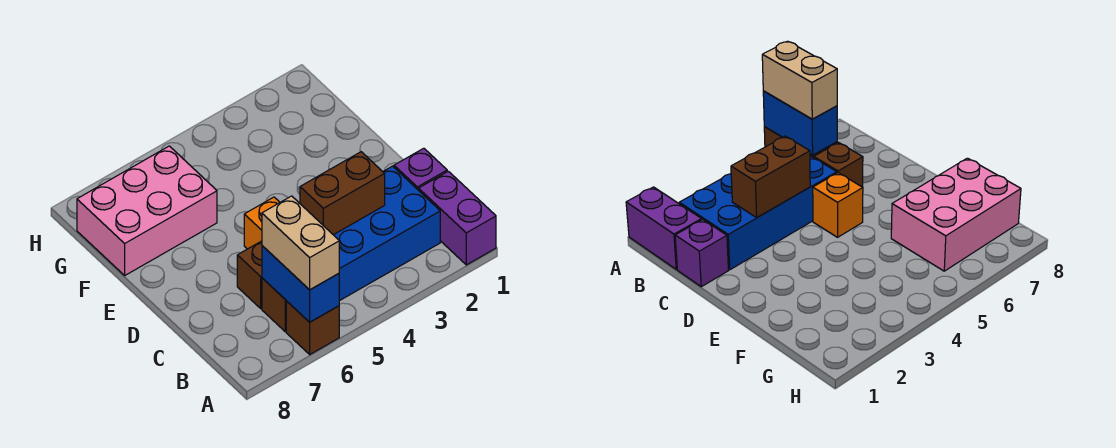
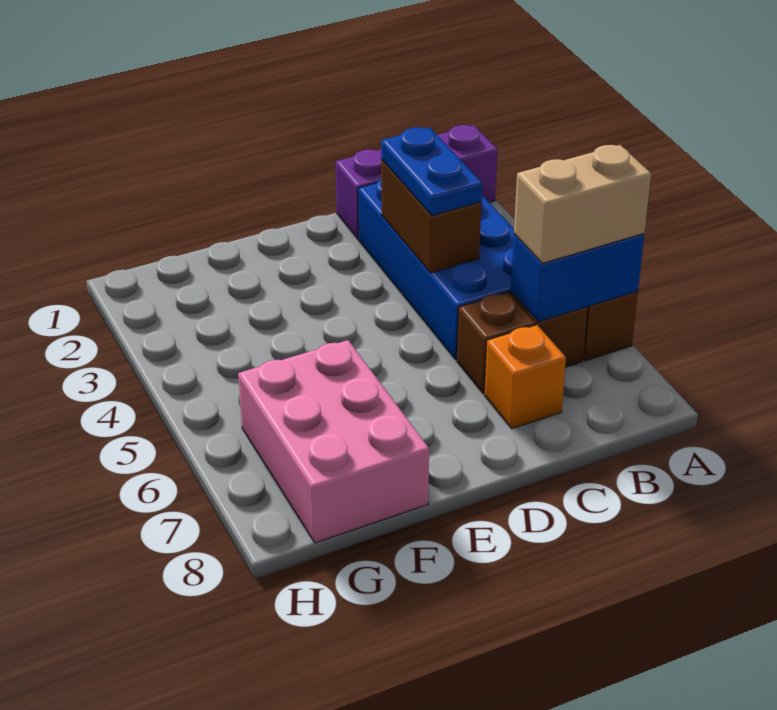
none -> blue 1x2 plate [381,127,482,215]
orange 1x1 brick [244,197,280,249] -> orange 1x1 brick moved to [484,325,566,429]

